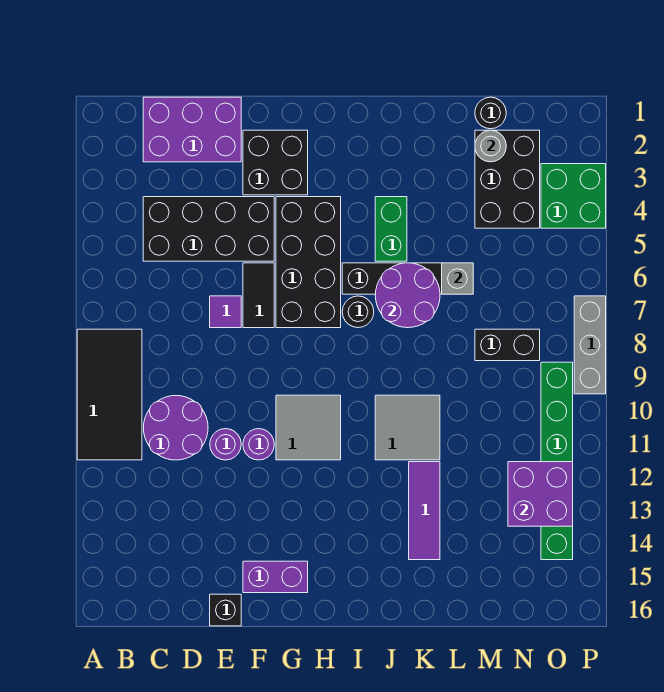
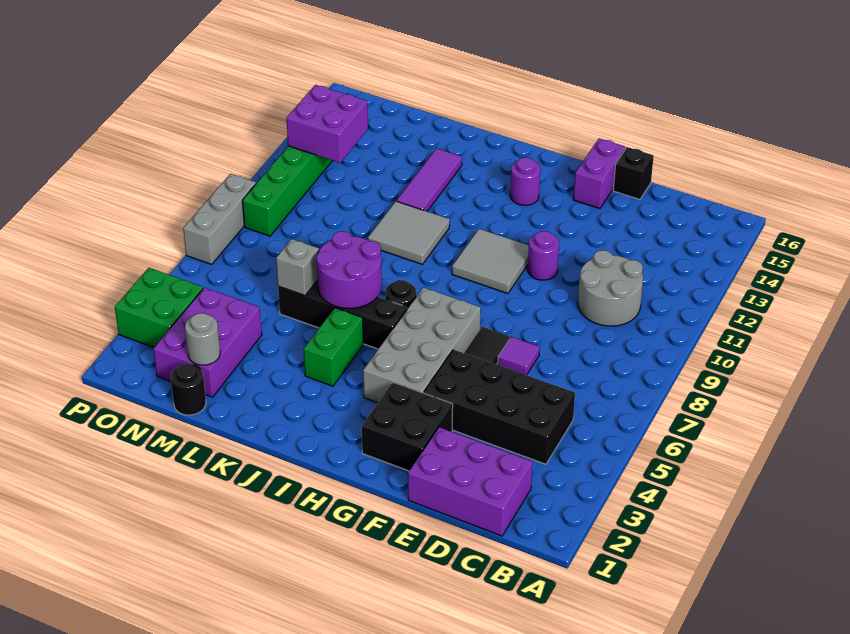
black 2x4 tile [77,329,142,460] -> none
purple 2x2 round brick [144,396,208,460] -> grey 2x2 round brick [578,250,643,326]
purple 1x1 round brick [210,429,241,460] -> purple 1x1 round brick moved to [510,157,540,205]
purple 1x2 brick [243,561,308,593] -> purple 1x2 brick turned to [573,138,625,208]
black 2x4 brick [276,197,341,328] -> grey 2x4 brick [363,287,481,403]
black 2x3 brick [475,130,540,228] -> purple 2x3 brick [153,288,262,397]
black 1x2 brick [475,329,540,361] -> none

